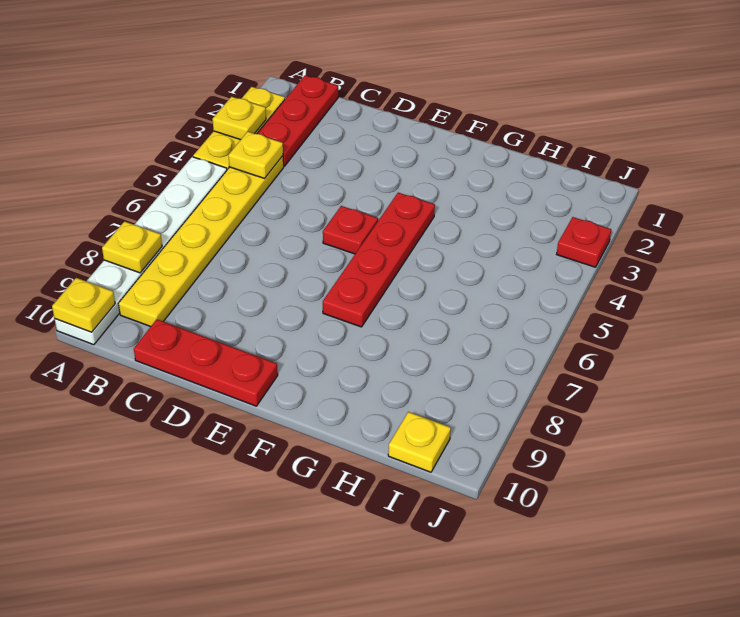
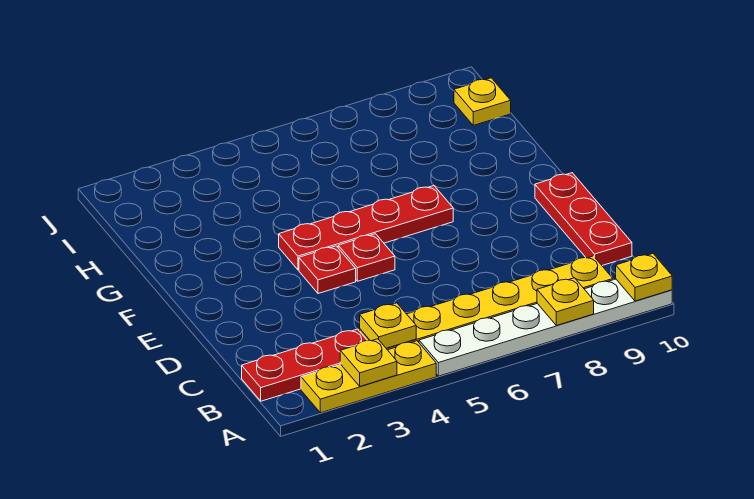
red 1x1 plate [557,217,611,267] -> red 1x1 plate moved to [299,246,356,294]

